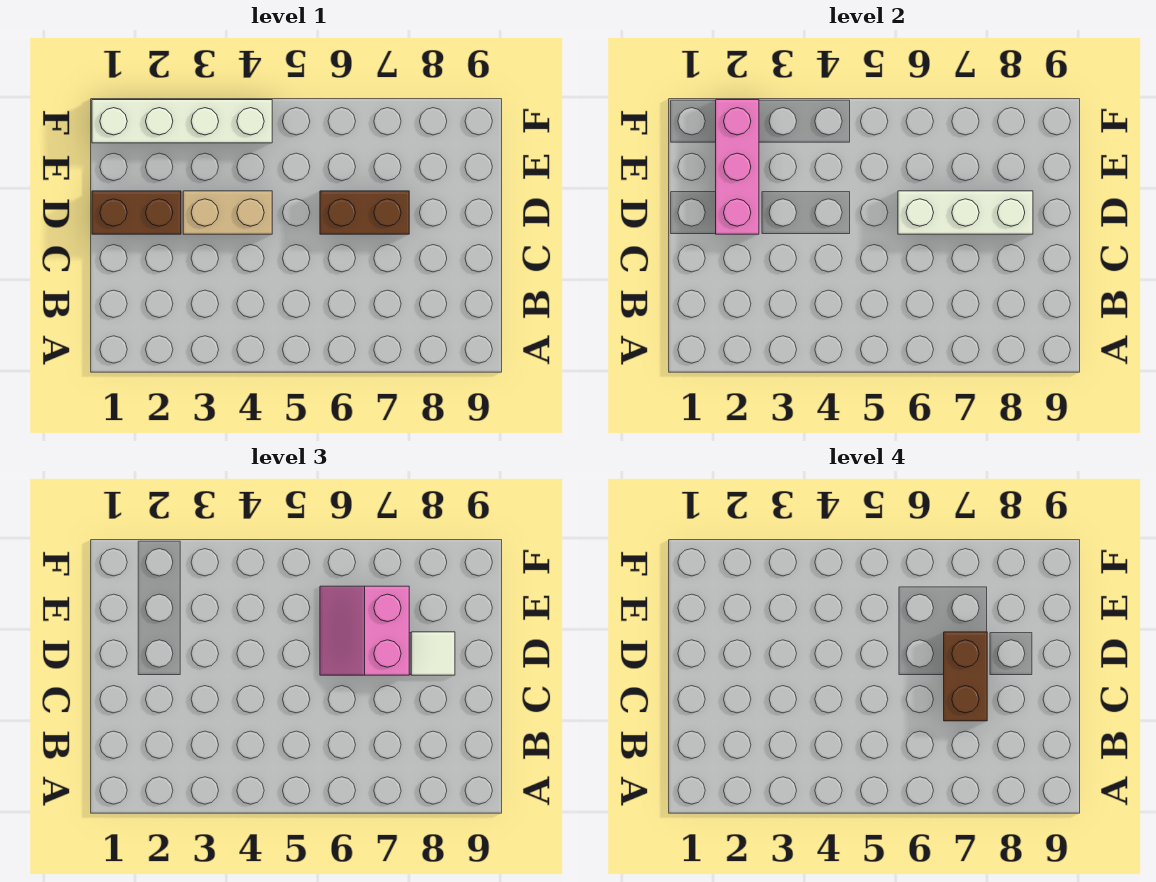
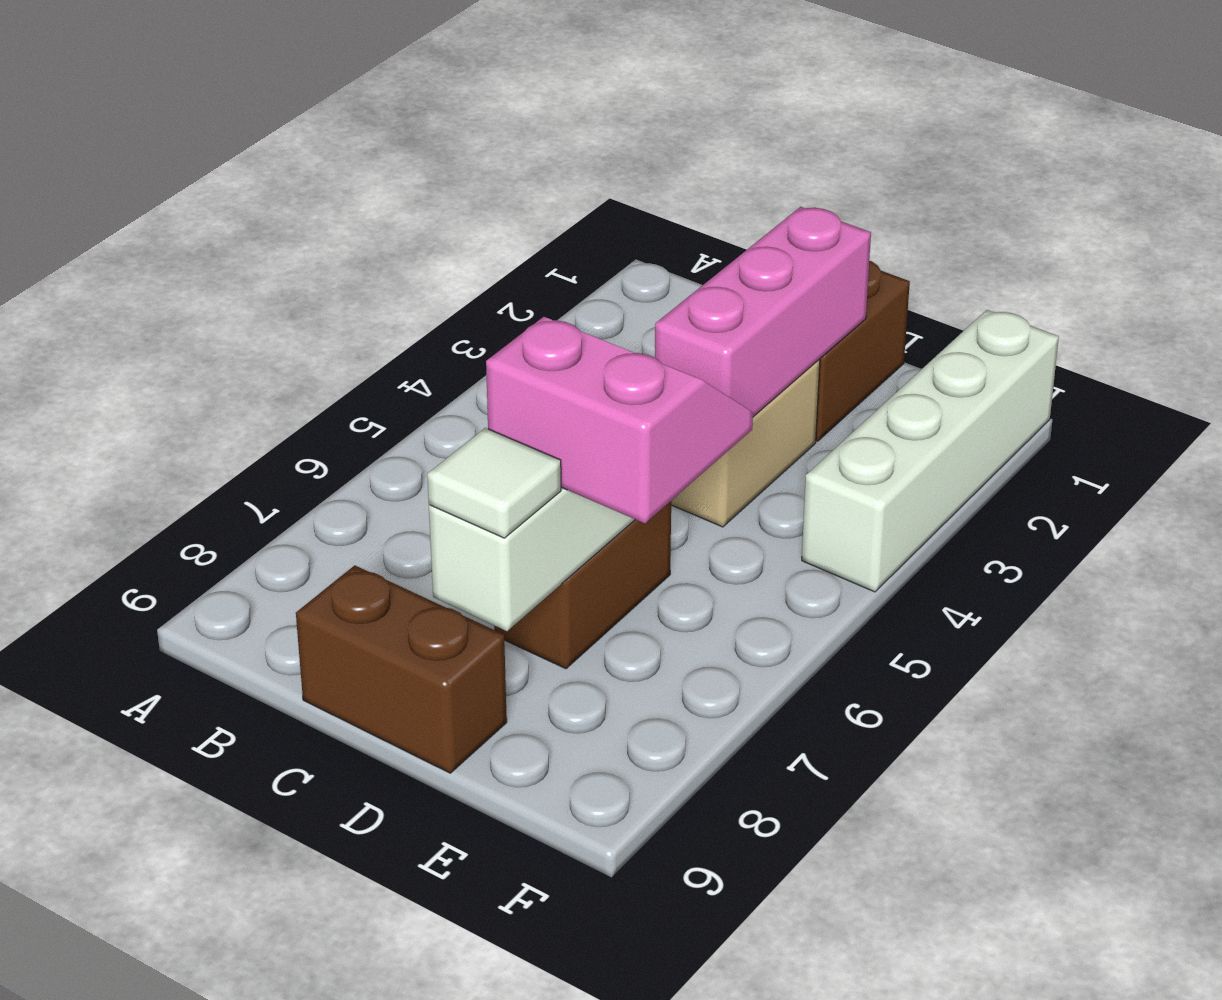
brown 1x2 brick [944,632,987,721] -> brown 1x2 brick moved to [296,565,507,773]
pink 1x3 brick [716,100,759,234] -> pink 1x3 brick turned to [655,207,871,417]

